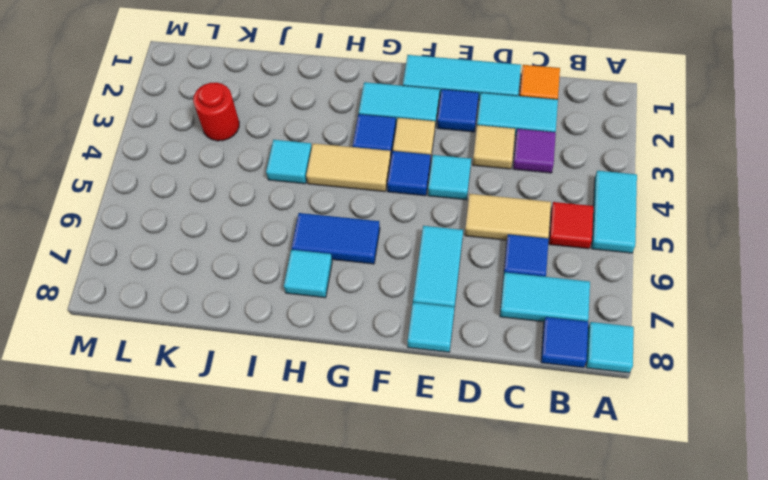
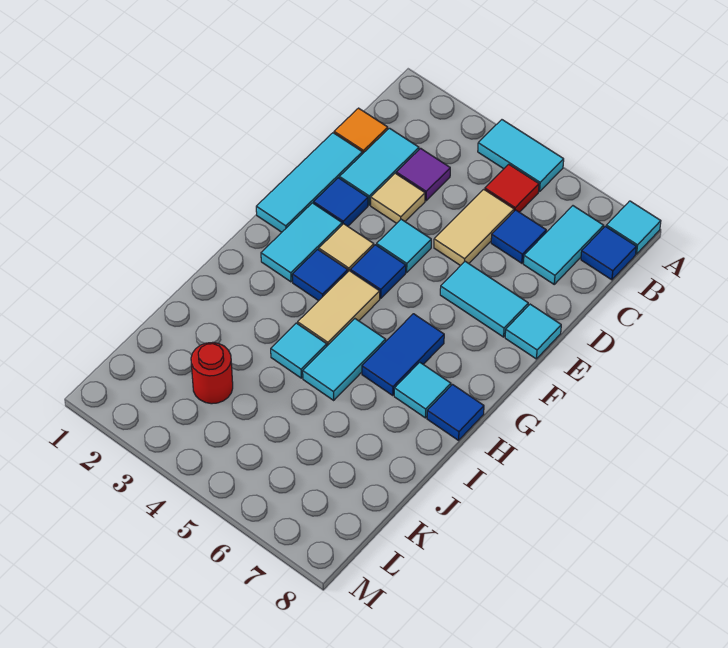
none -> cyan 1x2 tile [303,319,386,400]
none -> blue 1x1 tile [427,385,484,440]

